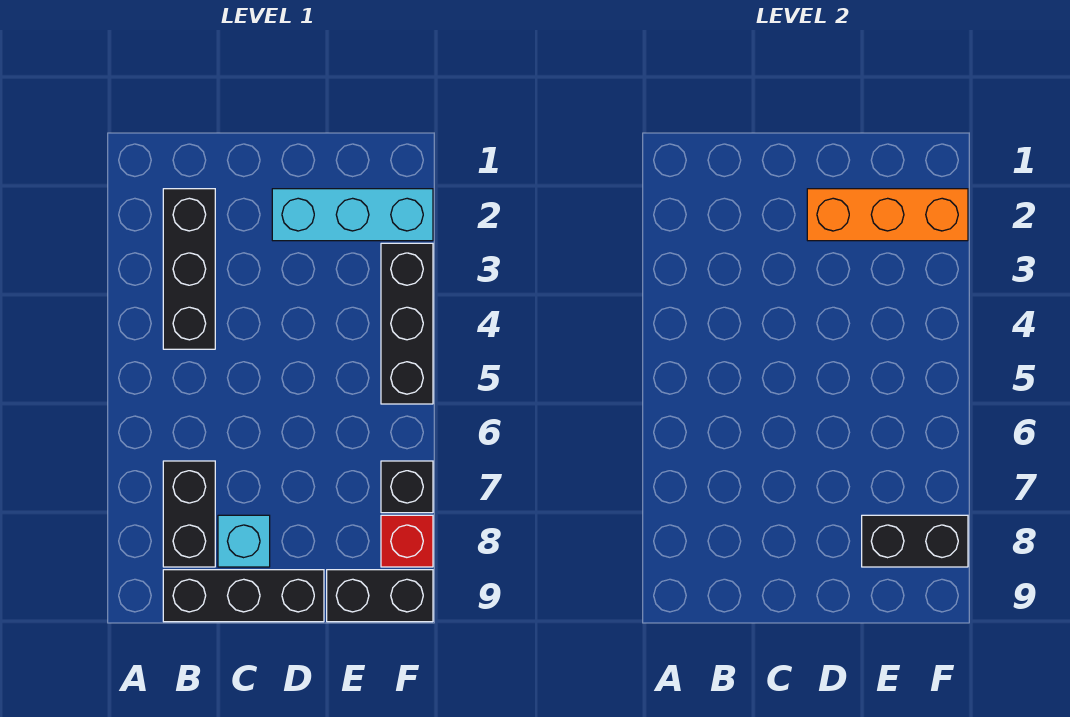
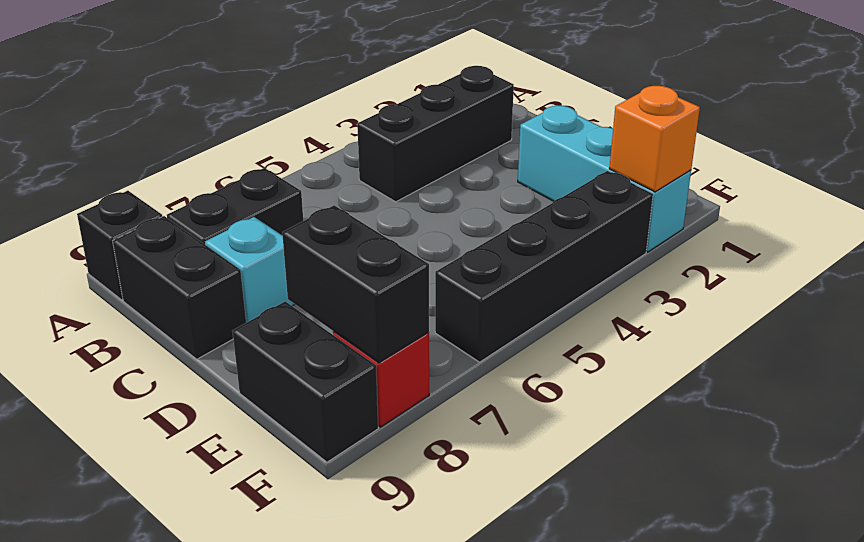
black 1x3 brick [163,570,324,622] -> black 1x2 brick [113,216,246,359]
orange 1x3 brick [807,189,968,241] -> orange 1x1 brick [609,86,700,192]
black 1x3 brick [381,243,433,404] -> black 1x4 brick [435,171,653,362]
black 1x1 brick [381,461,433,513] -> black 1x1 brick moved to [77,191,163,300]

